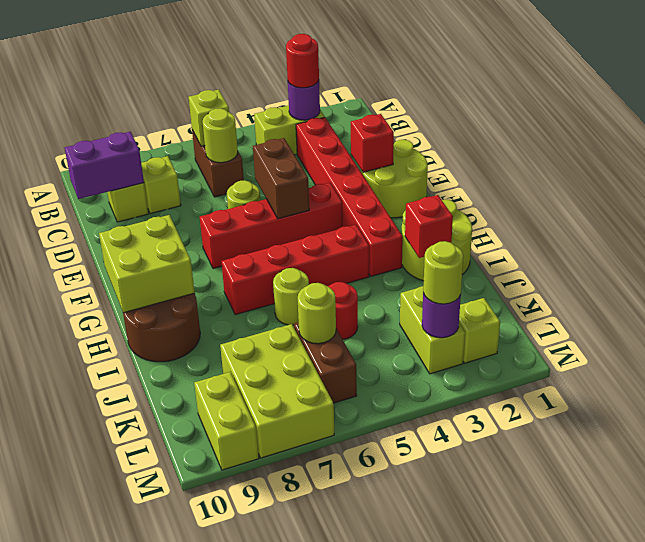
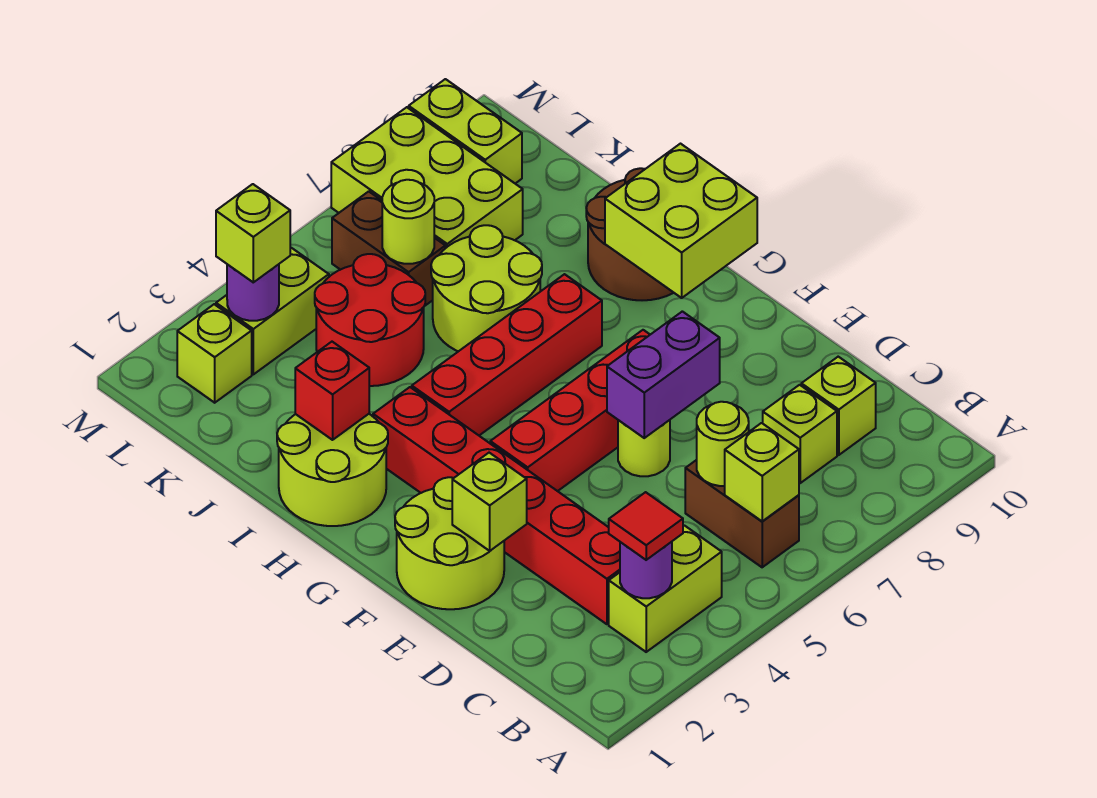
red 1x1 round brick [286,34,319,88] -> red 1x1 tile [609,492,683,560]
purple 1x2 brick [65,132,144,199] -> purple 1x2 brick moved to [607,311,720,438]
red 1x1 brick [351,114,394,172] -> lime 1x1 brick [452,453,527,551]
brown 1x2 brick [253,138,309,219] -> none
lime 1x1 round brick [273,268,309,325] -> lime 2x2 round brick [431,225,542,351]
red 1x1 round brick [328,282,358,339] -> red 2x2 round brick [315,254,425,386]
lime 1x2 brick [400,286,465,374] -> lime 1x2 brick turned to [216,248,329,374]
lime 1x1 round brick [423,241,463,304] -> lime 1x1 brick [216,184,290,282]

